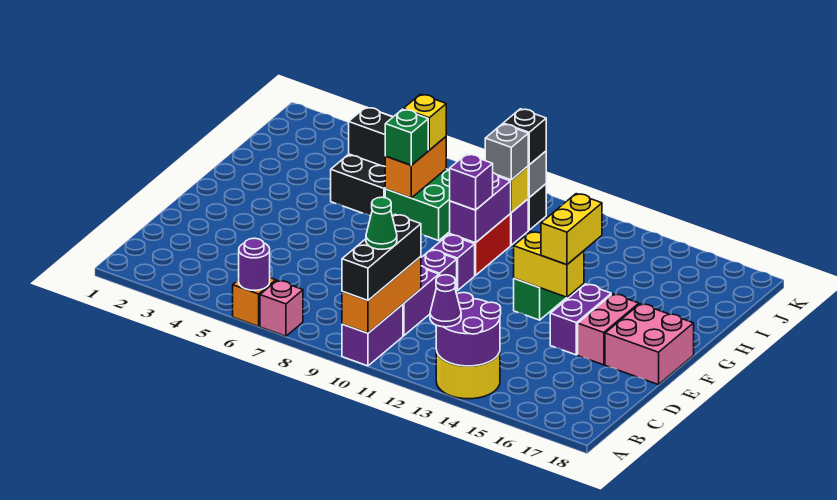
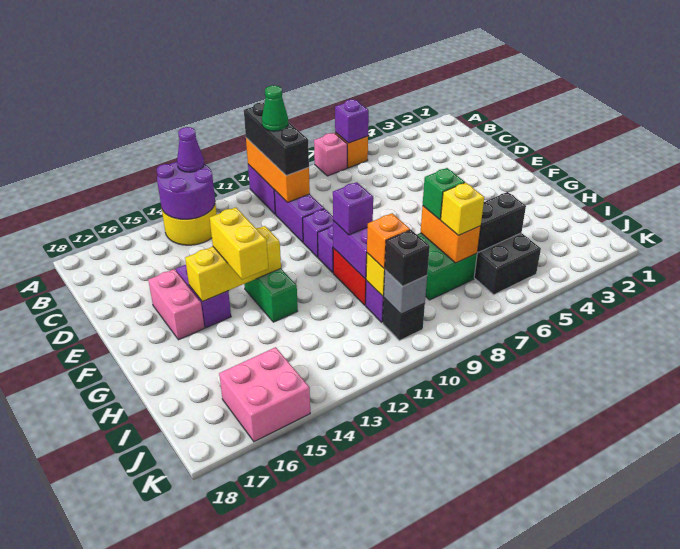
purple 1x1 round brick [239,238,270,290] -> purple 1x1 brick [335,100,369,143]
pink 2x2 brick [605,304,694,385] -> pink 2x2 brick moved to [219,347,310,442]
yellow 1x2 brick [514,232,584,297] -> yellow 1x3 brick [185,226,281,301]
grey 1x1 brick [485,124,528,180] -> orange 1x1 brick [367,213,410,268]

